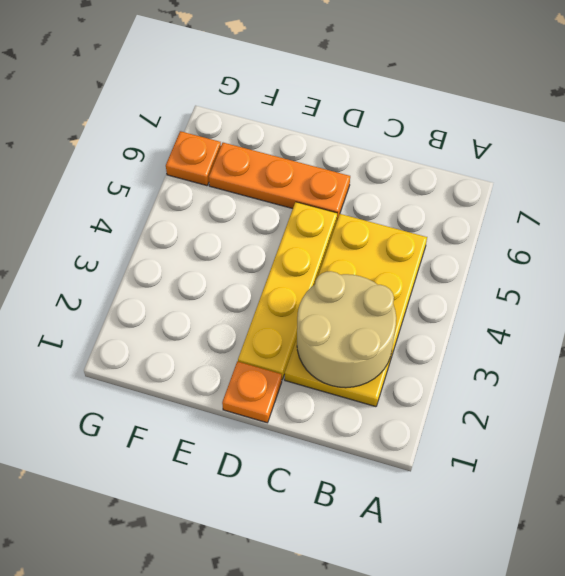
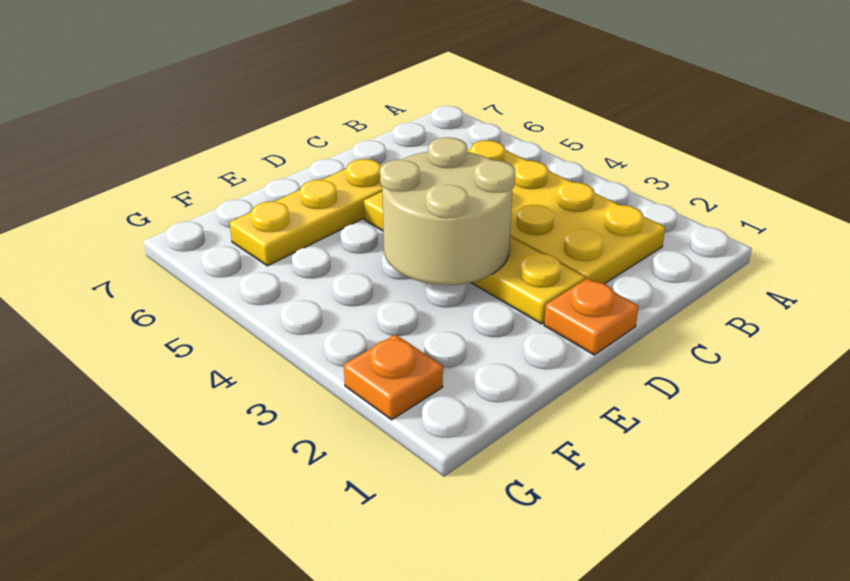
tan 2x2 round brick [297,271,396,388] -> tan 2x2 round brick moved to [380,137,515,285]
orange 1x3 plate [209,143,350,220] -> yellow 1x3 plate [230,159,382,266]
orange 1x1 plate [166,131,221,186] -> orange 1x1 plate moved to [344,334,443,420]

